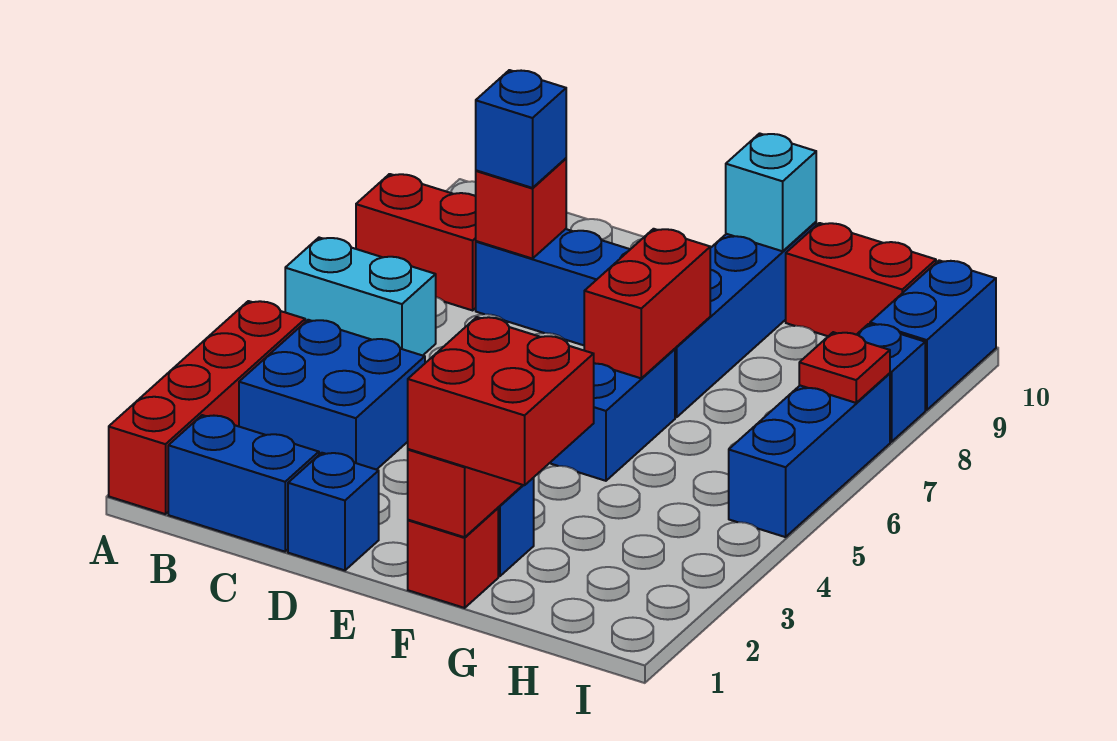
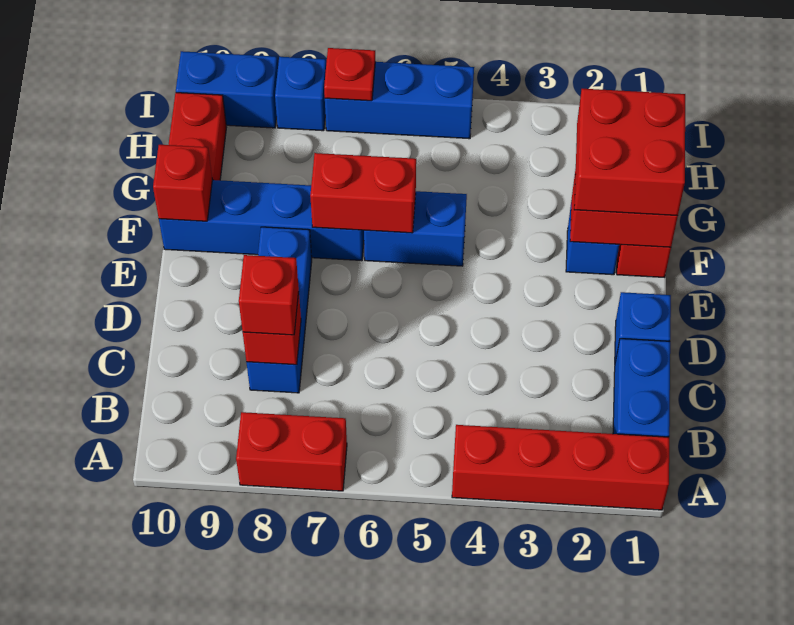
cyan 1x2 brick [285,238,436,356] -> none
red 1x2 brick [356,174,476,310] -> red 1x2 brick turned to [236,412,347,491]
blue 2x2 brick [239,320,425,470] -> none
blue 1x1 brick [476,70,566,188] -> red 1x1 brick [239,255,299,335]
cyan 1x1 brick [726,133,816,251] -> red 1x1 brick [153,145,212,221]

